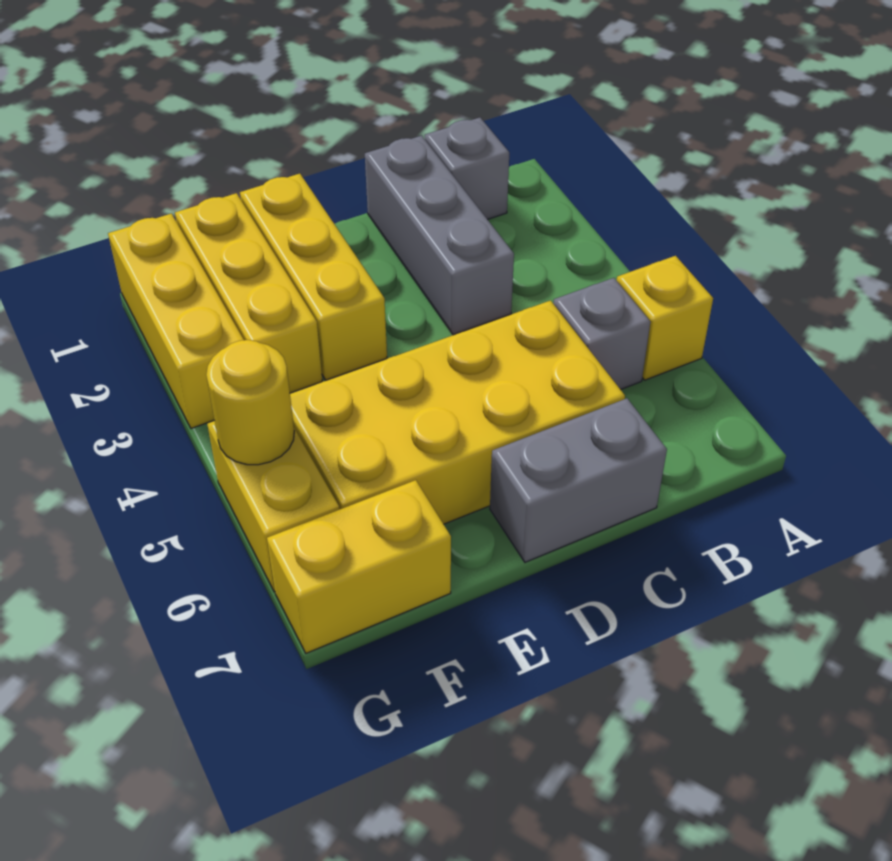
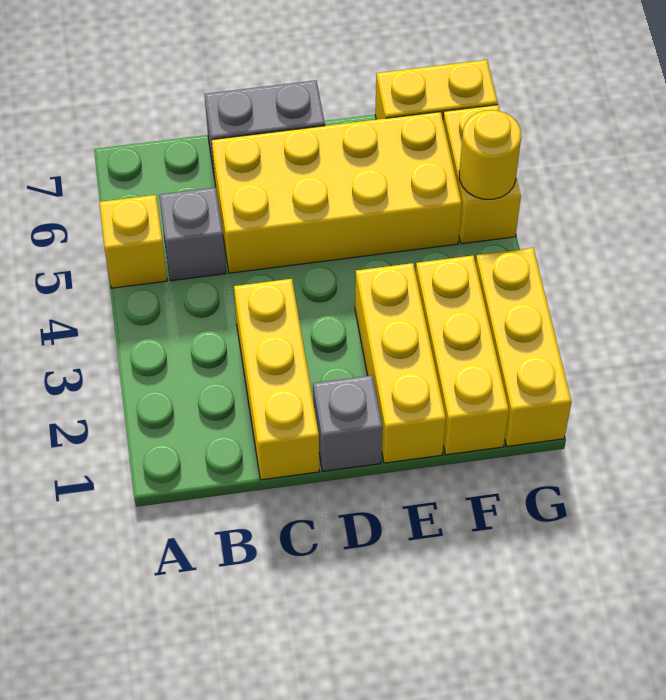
grey 1x1 brick [425,118,509,219] -> grey 1x1 brick moved to [313,375,383,471]
grey 1x3 brick [365,136,514,335] -> yellow 1x3 brick [234,279,319,480]

